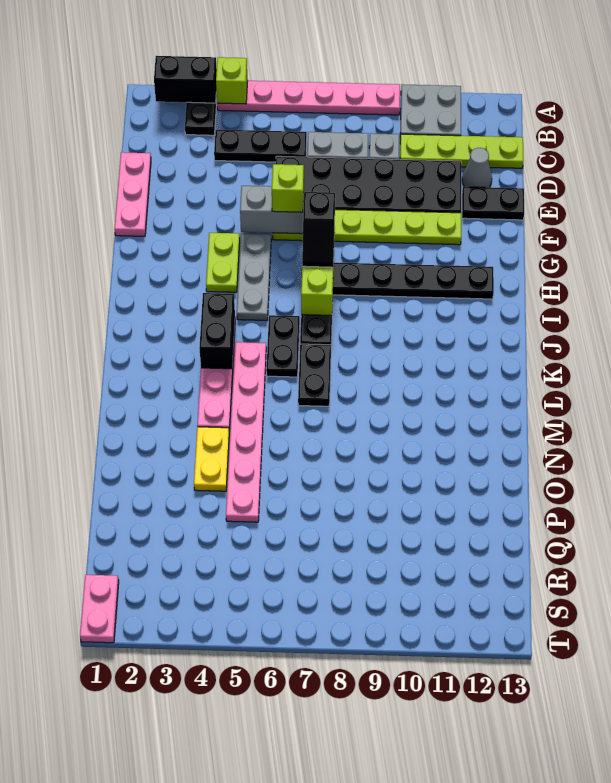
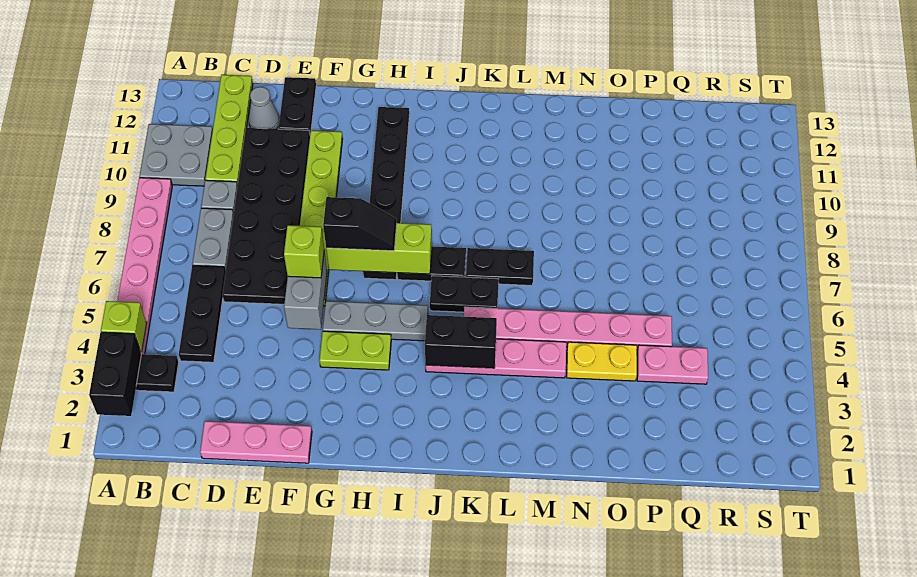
pink 1x2 plate [80,575,119,643] -> pink 1x2 plate moved to [637,345,708,384]

